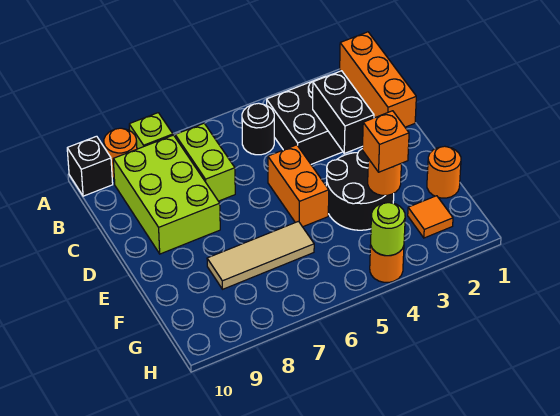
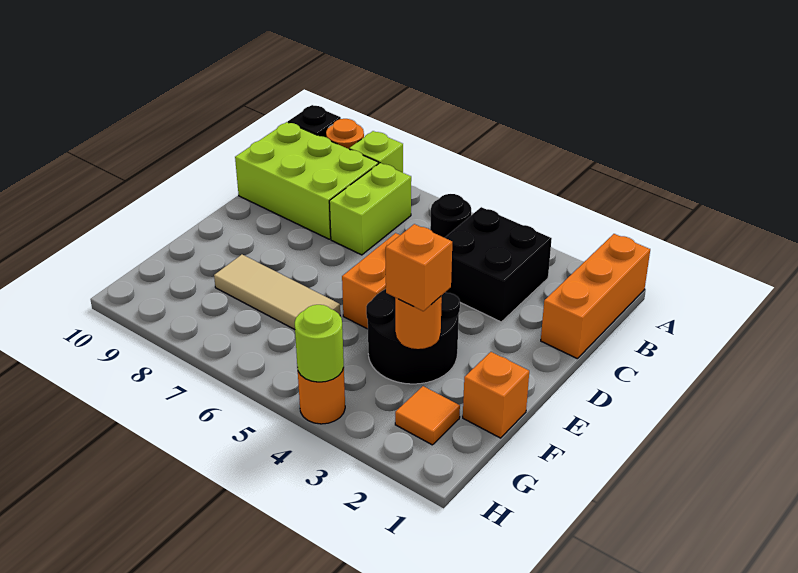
lime 2x3 brick [113,135,220,254] -> lime 2x3 brick turned to [235,122,378,239]
black 1x2 brick [313,71,374,154] -> none
orange 1x1 round brick [427,146,461,198] -> orange 1x1 brick [463,352,529,438]

